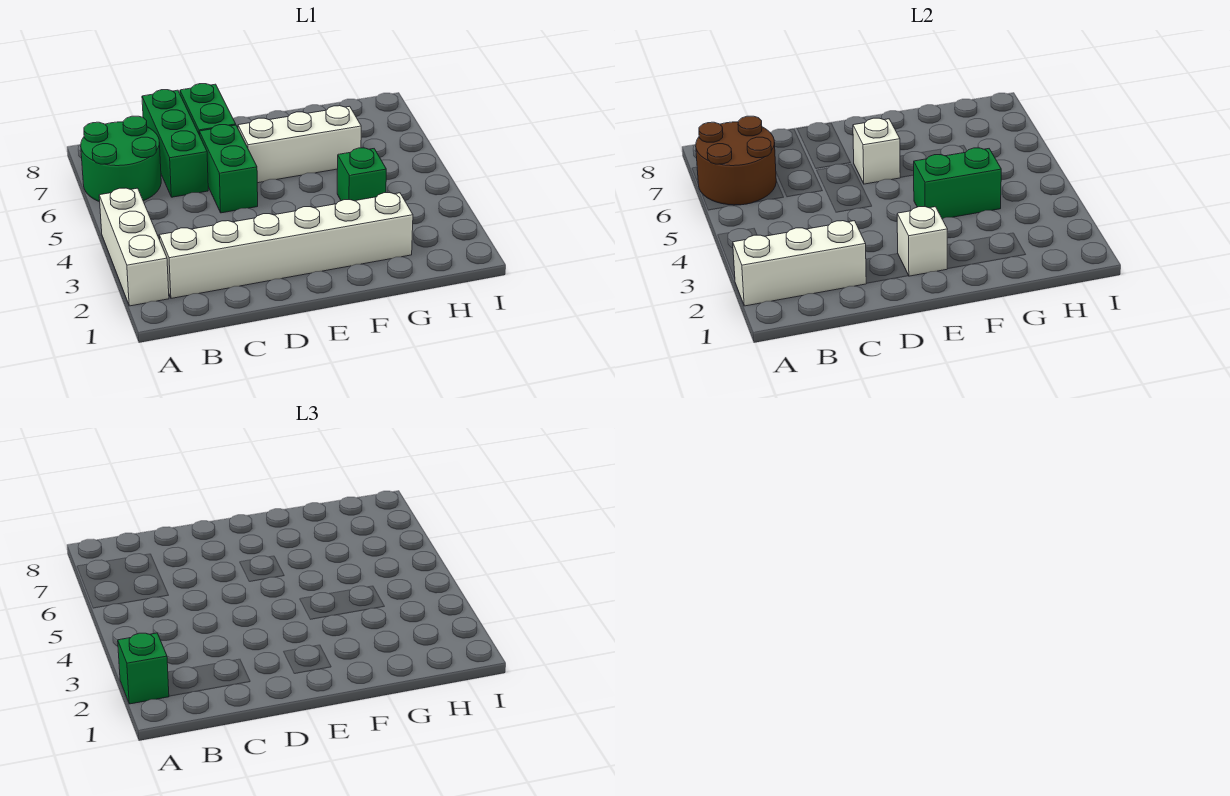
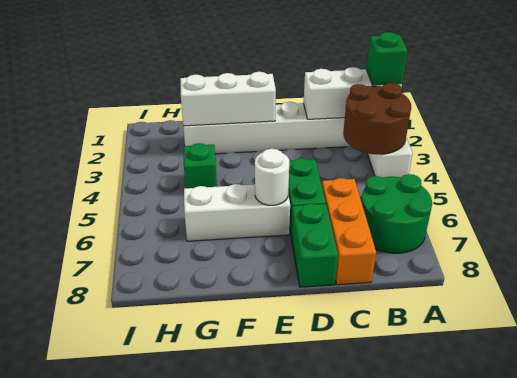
brown 2x2 round brick [696,116,776,205] -> brown 2x2 round brick moved to [343,83,411,154]
green 1x3 brick [142,90,208,197] -> orange 1x3 brick [322,178,376,285]
white 1x1 brick [897,207,948,276] -> white 1x3 brick [180,72,276,126]
white 1x1 brick [853,118,901,184] -> white 1x1 round brick [255,149,290,205]
green 1x2 brick [914,148,1001,219] -> none

